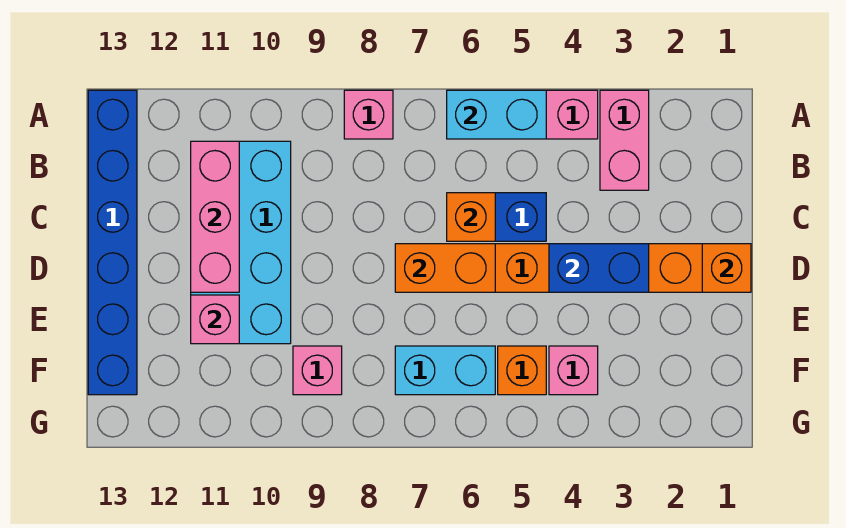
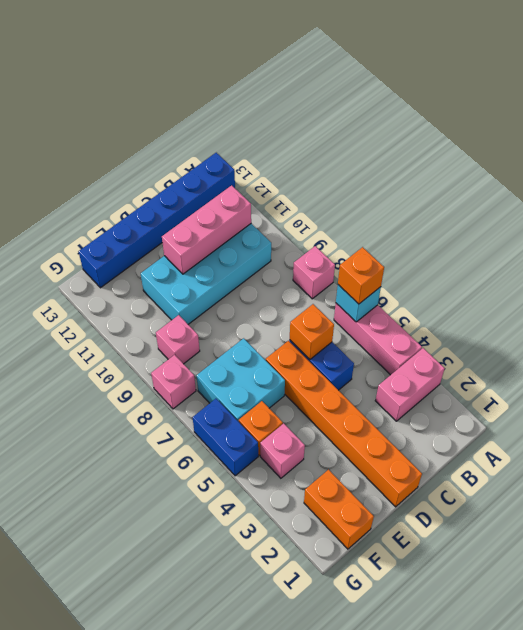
cyan 1x2 brick [447,90,546,139] -> cyan 1x1 brick [336,285,381,322]
orange 1x1 brick [702,244,751,292] -> orange 1x1 brick moved to [338,247,384,304]
blue 1x2 brick [549,244,649,292] -> blue 1x2 brick moved to [193,399,258,476]
orange 1x2 brick [395,244,495,292] -> orange 1x2 brick moved to [304,470,374,549]
pink 1x1 brick [191,295,239,344] -> pink 1x1 brick moved to [151,355,196,409]
cyan 1x2 brick [395,346,495,395] -> cyan 2x2 brick [196,338,285,422]

